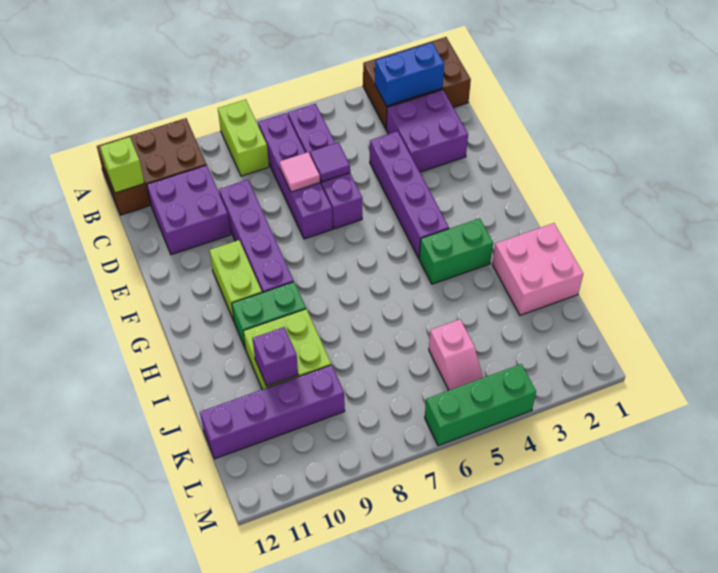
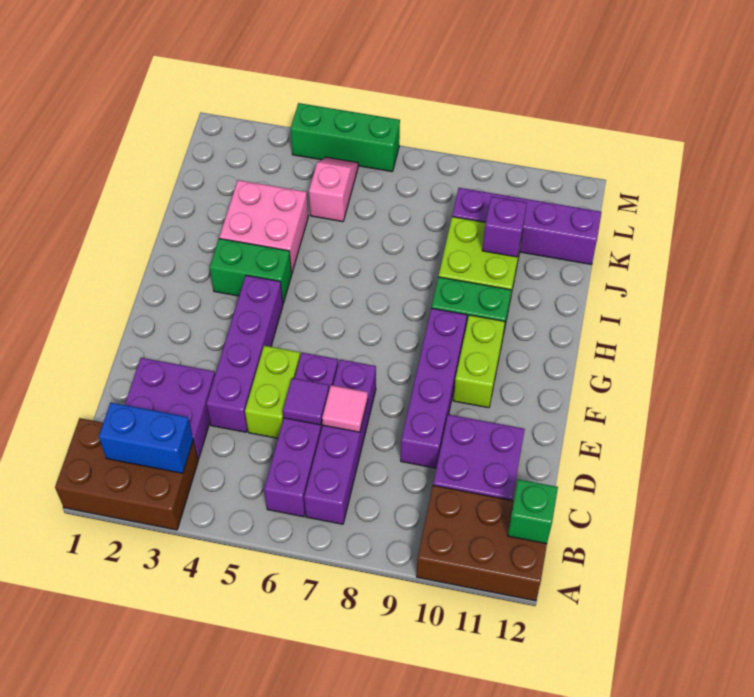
lime 1x2 brick [218,99,269,176] -> lime 1x2 brick moved to [245,346,300,438]
lime 1x1 brick [100,137,145,193] -> green 1x1 brick [508,479,558,544]
pink 2x2 brick [492,223,583,315] -> pink 2x2 brick moved to [219,180,308,274]

